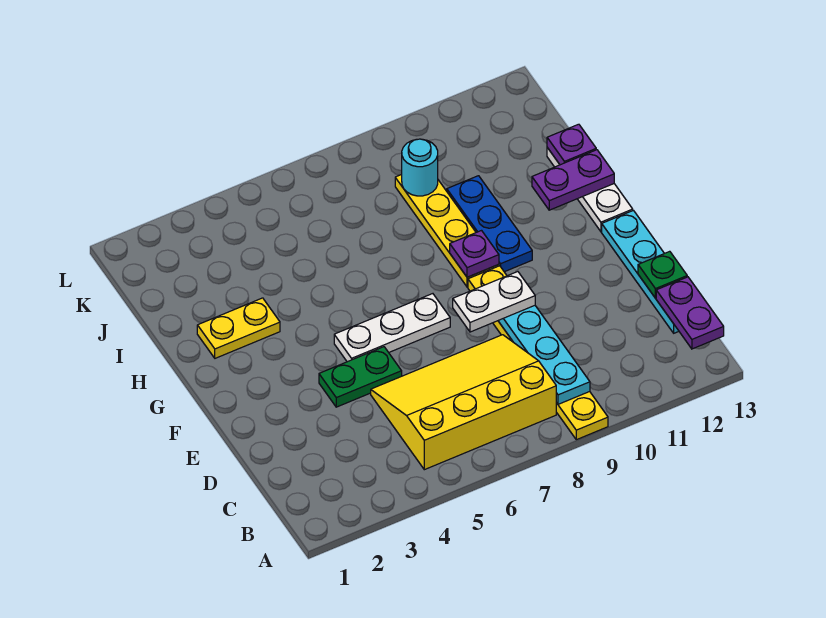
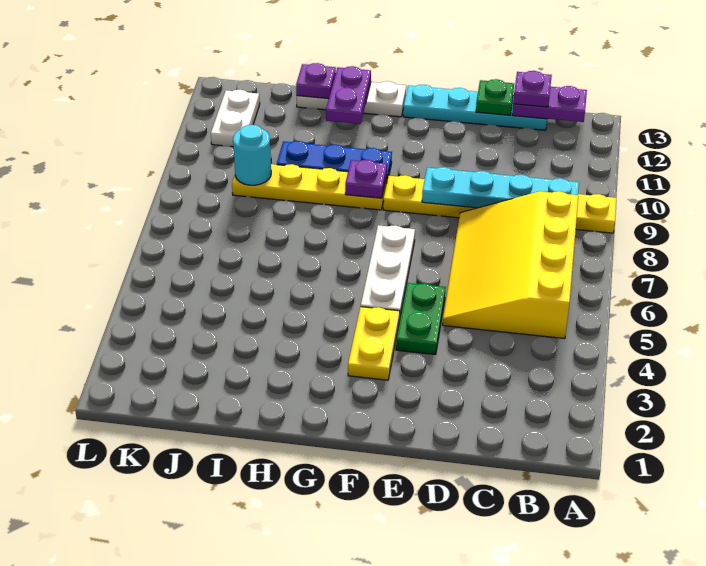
none -> purple 1x1 plate [513,71,552,107]
white 1x2 plate [453,272,535,332] -> white 1x2 plate moved to [211,90,260,147]
yellow 1x2 plate [197,298,280,358] -> yellow 1x2 plate moved to [348,307,400,380]

